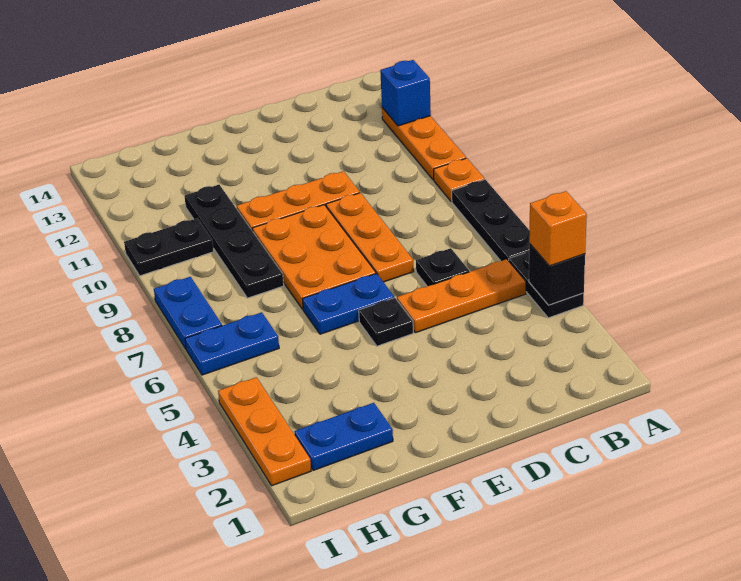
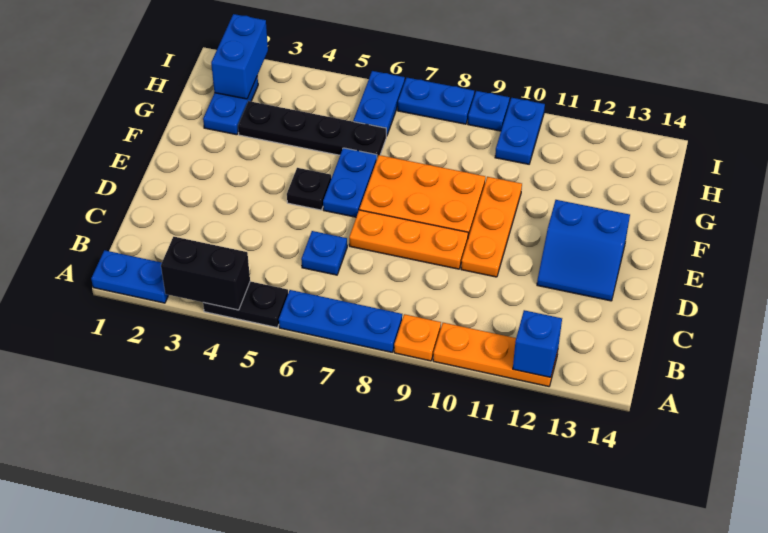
none -> blue 1x2 plate [91,250,168,303]
black 1x1 brick [529,244,585,305] -> black 1x2 brick [161,237,250,310]
orange 1x1 brick [529,191,587,266] -> none
black 1x3 plate [452,180,530,261] -> blue 1x3 plate [279,290,402,352]
orange 1x3 plate [397,259,526,333] -> none
black 1x1 plate [416,248,469,286] -> blue 1x1 plate [301,231,347,275]
none -> blue 2x2 slope [537,200,630,301]
black 1x4 plate [184,185,284,298] -> black 1x4 plate moved to [238,101,386,158]
none -> blue 1x2 brick [211,14,268,99]
black 1x2 plate [124,218,214,276] -> blue 1x2 plate [495,98,545,164]
orange 1x3 plate [218,377,311,486] -> none
none -> blue 1x1 plate [468,91,510,131]

